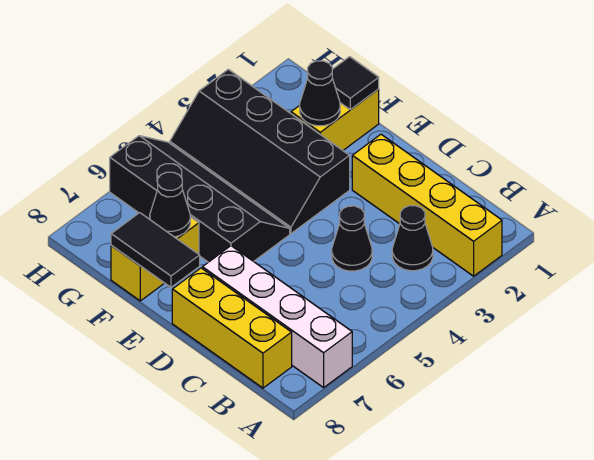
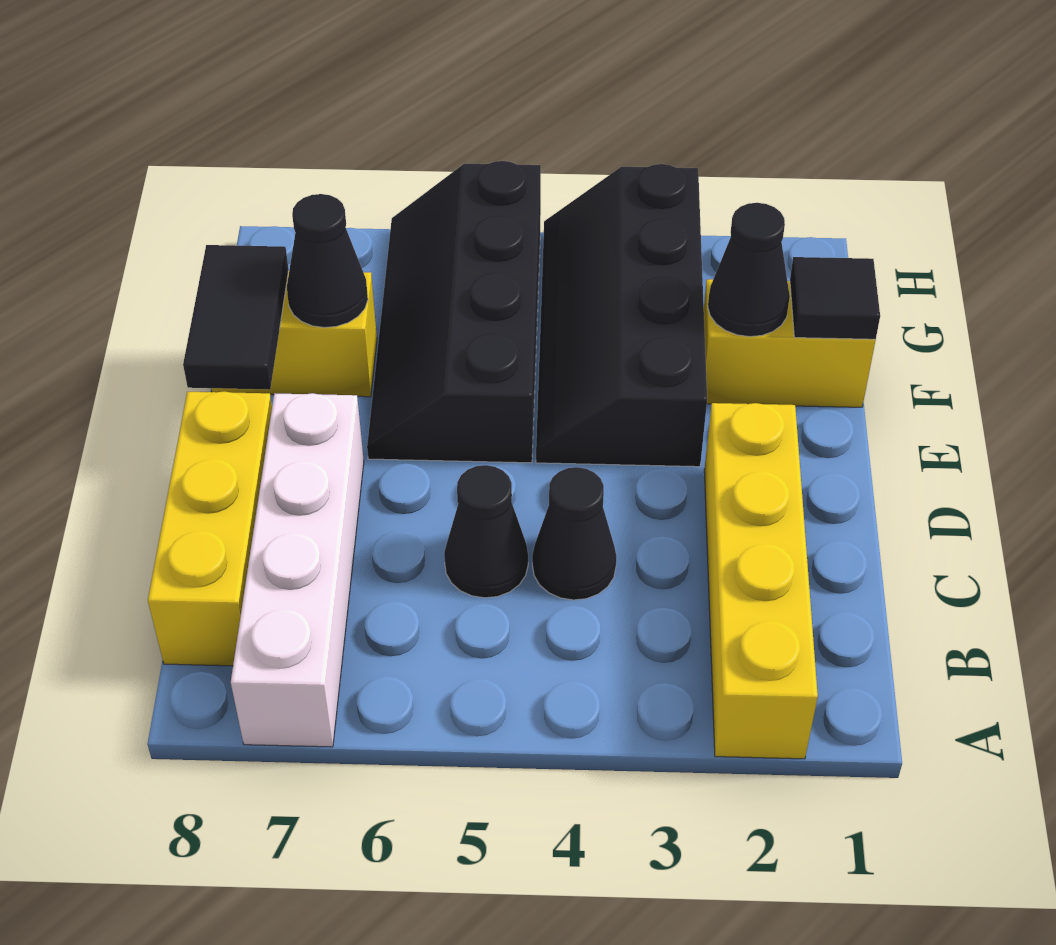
black 1x1 cone [392,206,433,271] -> black 1x1 cone moved to [444,465,528,598]
black 2x4 slope [110,136,290,262] -> black 2x4 slope turned to [367,161,541,463]

